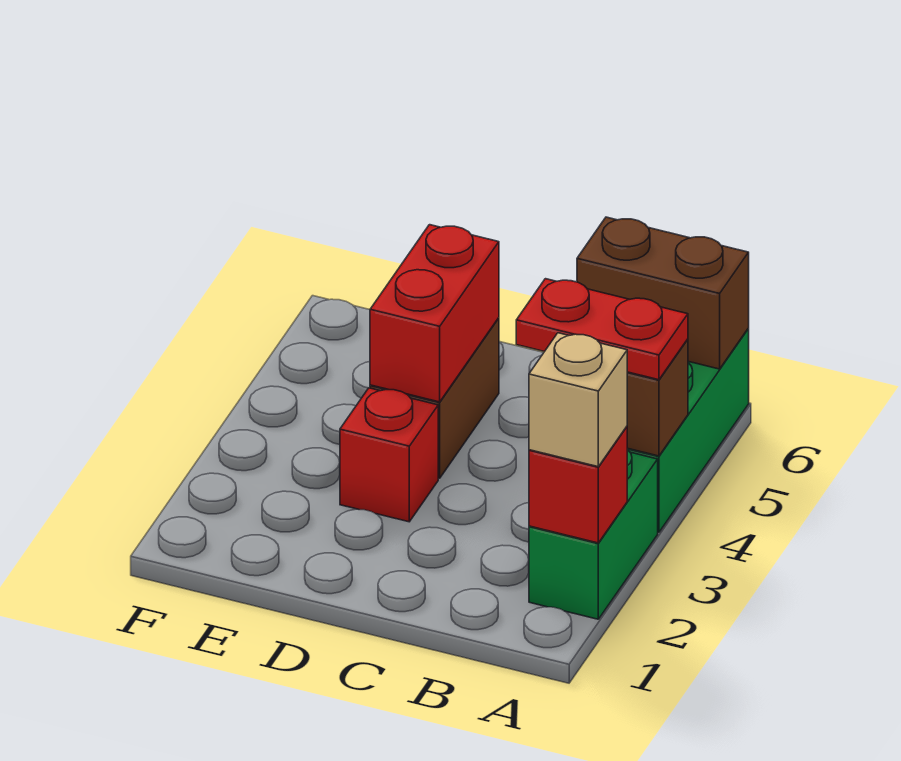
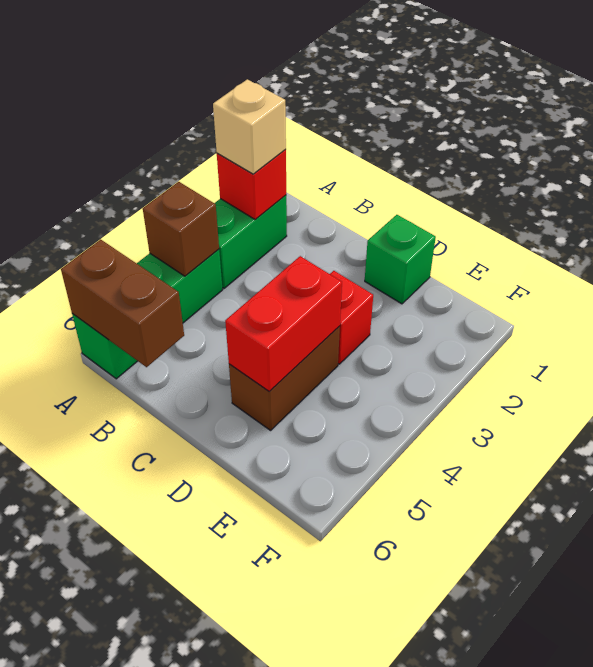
red 1x2 plate [516,279,688,380] -> none
none -> green 1x1 brick [365,215,436,304]

